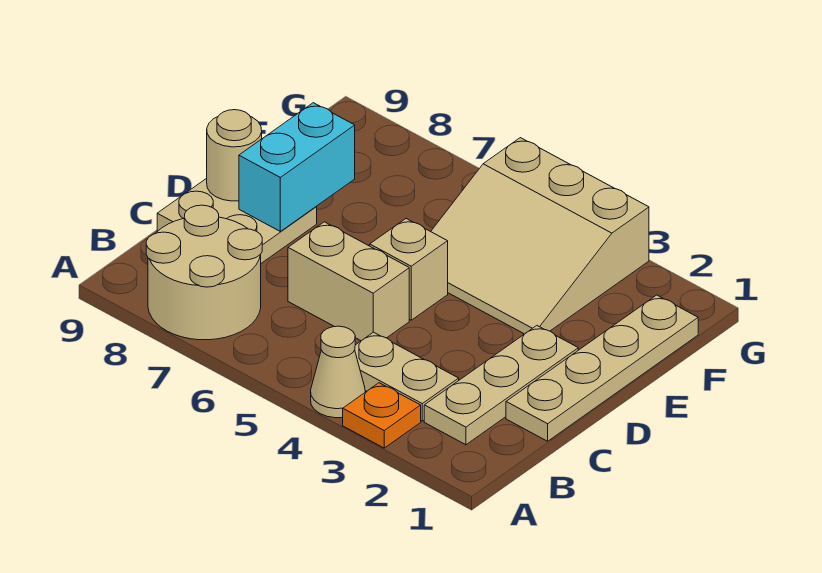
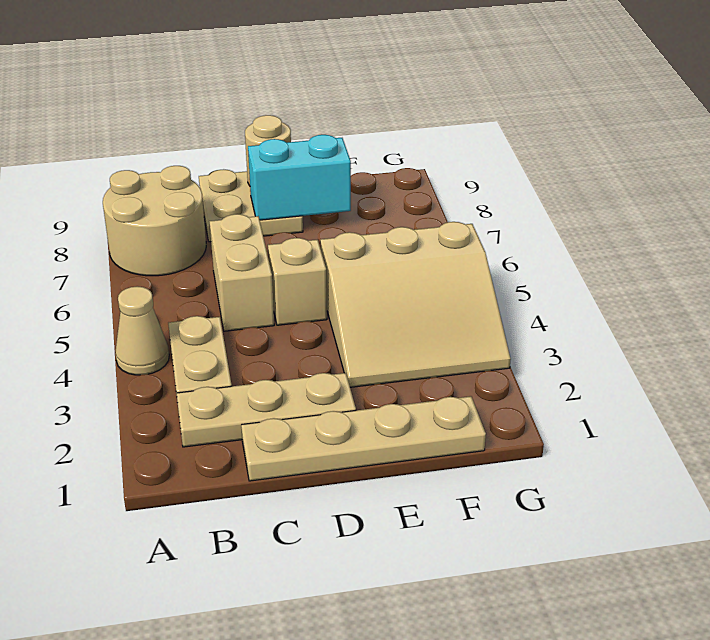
orange 1x1 plate [343,383,421,448] -> none
tan 3x3 slope [431,138,649,334] -> tan 3x3 slope turned to [320,222,511,387]

